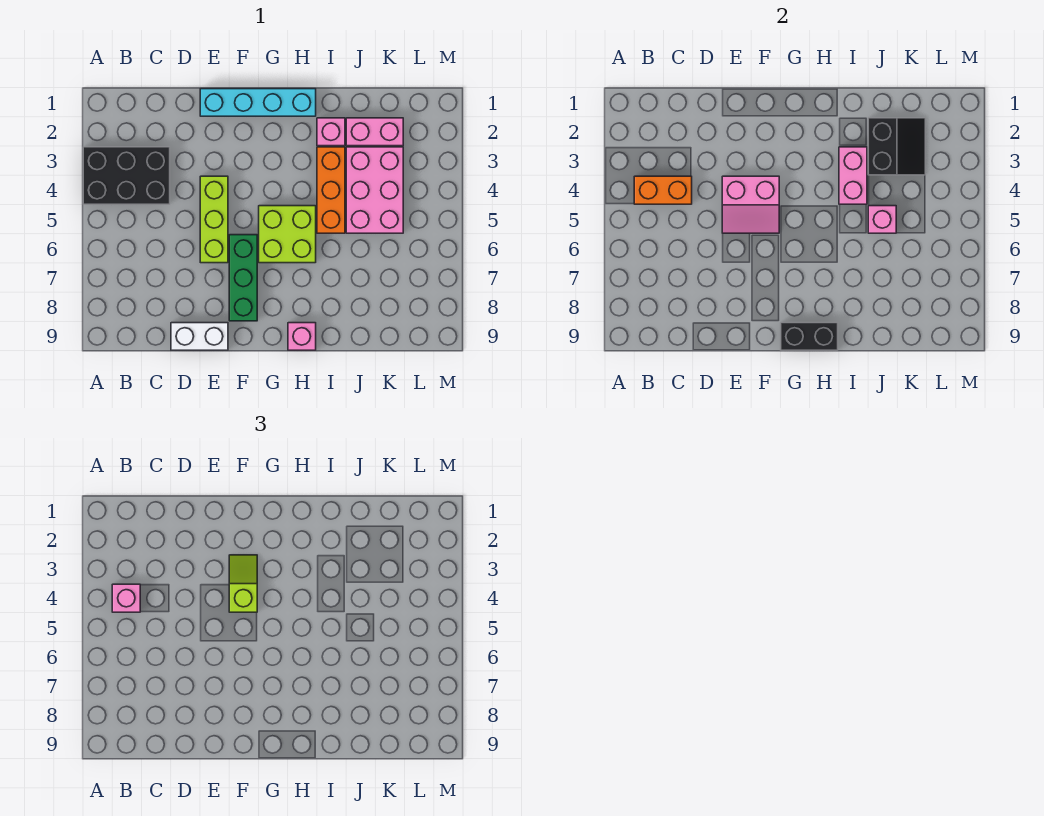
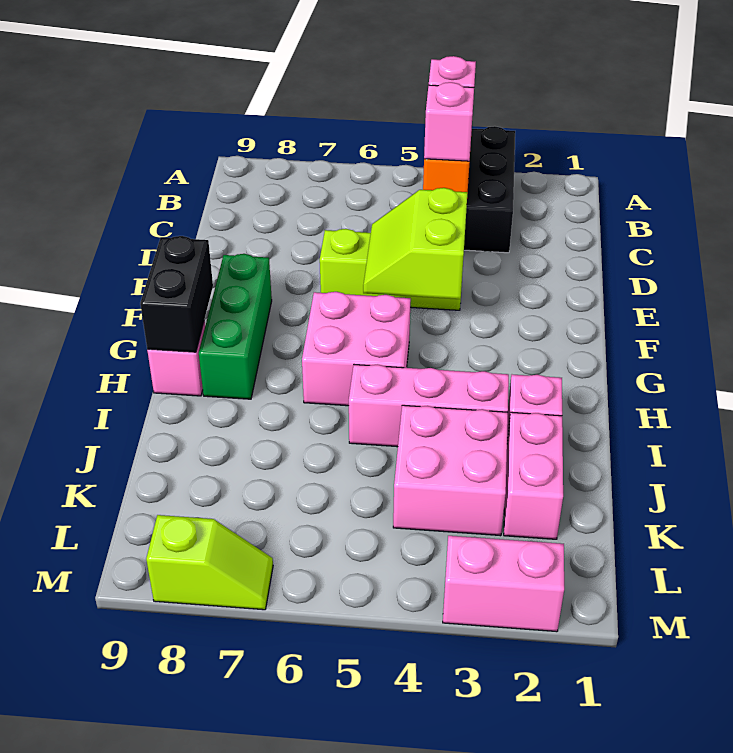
white 1x2 brick [171,323,228,350] -> none
cyan 1x4 brick [200,89,316,116] -> none
pink 2x2 slope [722,176,779,233] -> lime 2x2 slope [363,188,468,299]
lime 1x2 slope [229,555,257,612] -> lime 1x2 slope moved to [146,515,273,610]
green 1x3 brick [229,235,257,321] -> green 1x3 brick turned to [199,254,272,399]
lime 2x2 brick [259,206,316,263] -> pink 2x2 brick [302,292,411,406]
orange 1x3 brick [317,147,345,233] -> pink 1x3 brick [349,364,509,447]
pink 1x2 brick [839,147,867,204] -> pink 1x2 brick moved to [443,536,564,632]
black 2x2 slope [868,118,925,175] -> none
pink 2x3 brick [346,147,403,233] -> pink 2x2 brick [393,405,508,536]
pink 1x1 brick [868,206,896,233] -> pink 1x1 brick moved to [424,82,474,161]

